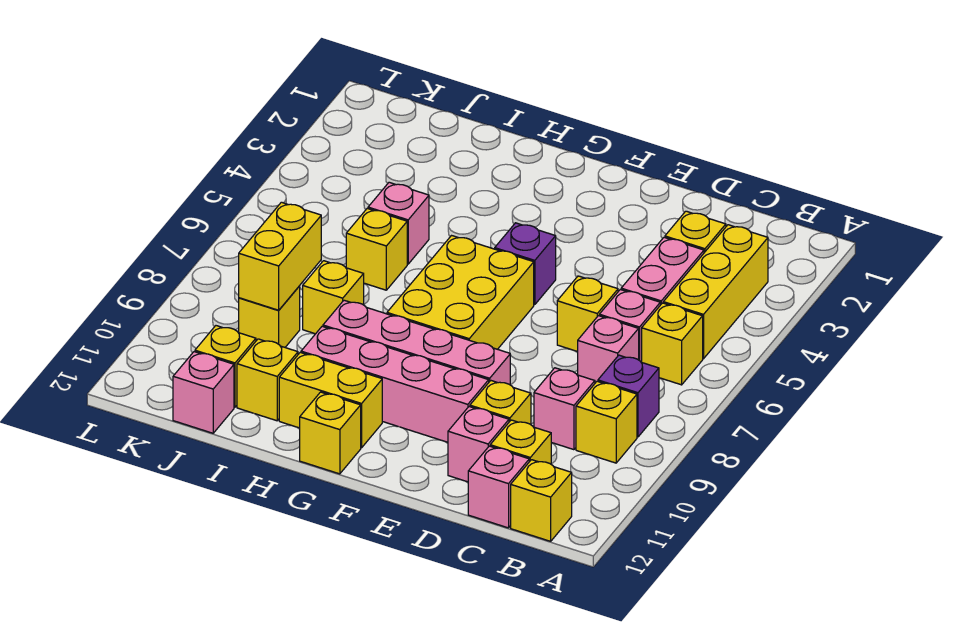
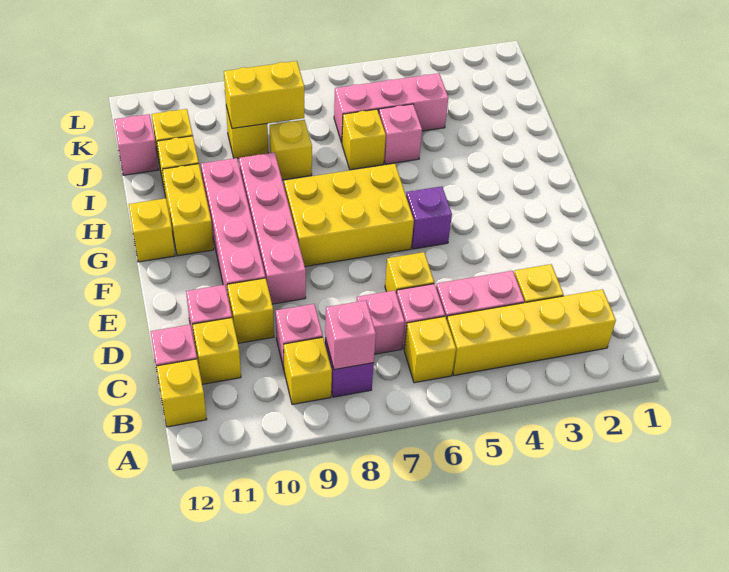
yellow 1x3 brick [663,225,768,359] -> yellow 1x4 brick [447,289,616,375]
none -> pink 1x1 brick [325,300,376,370]
none -> pink 1x3 brick [334,73,448,143]

